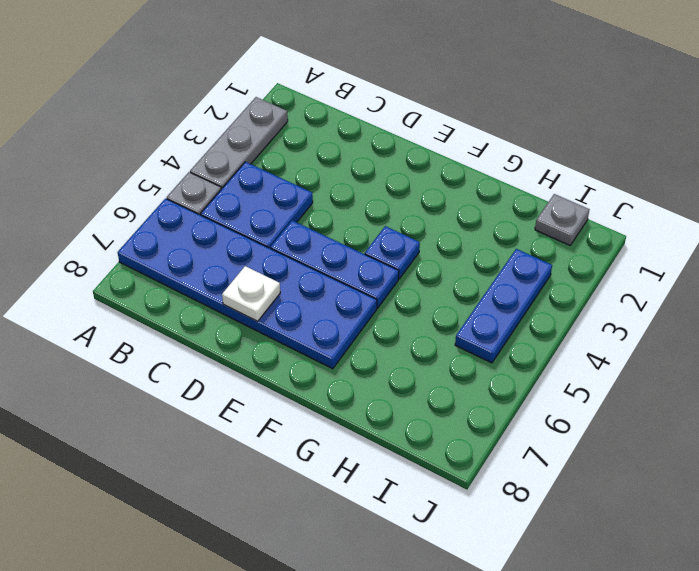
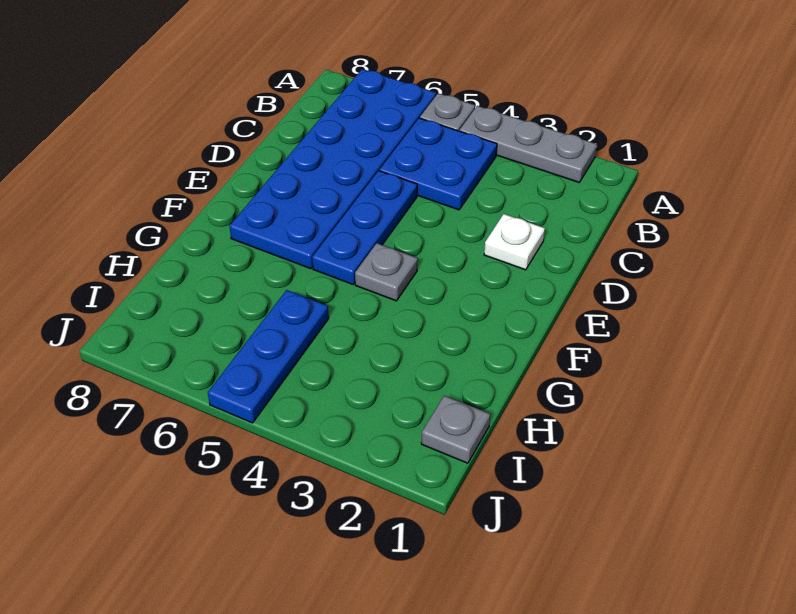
white 1x1 plate [222,266,280,321] -> white 1x1 plate moved to [484,214,545,270]
blue 1x1 plate [365,226,420,279] -> grey 1x1 plate [355,243,418,301]
blue 1x3 plate [455,249,552,363] -> blue 1x3 plate turned to [208,290,329,423]

